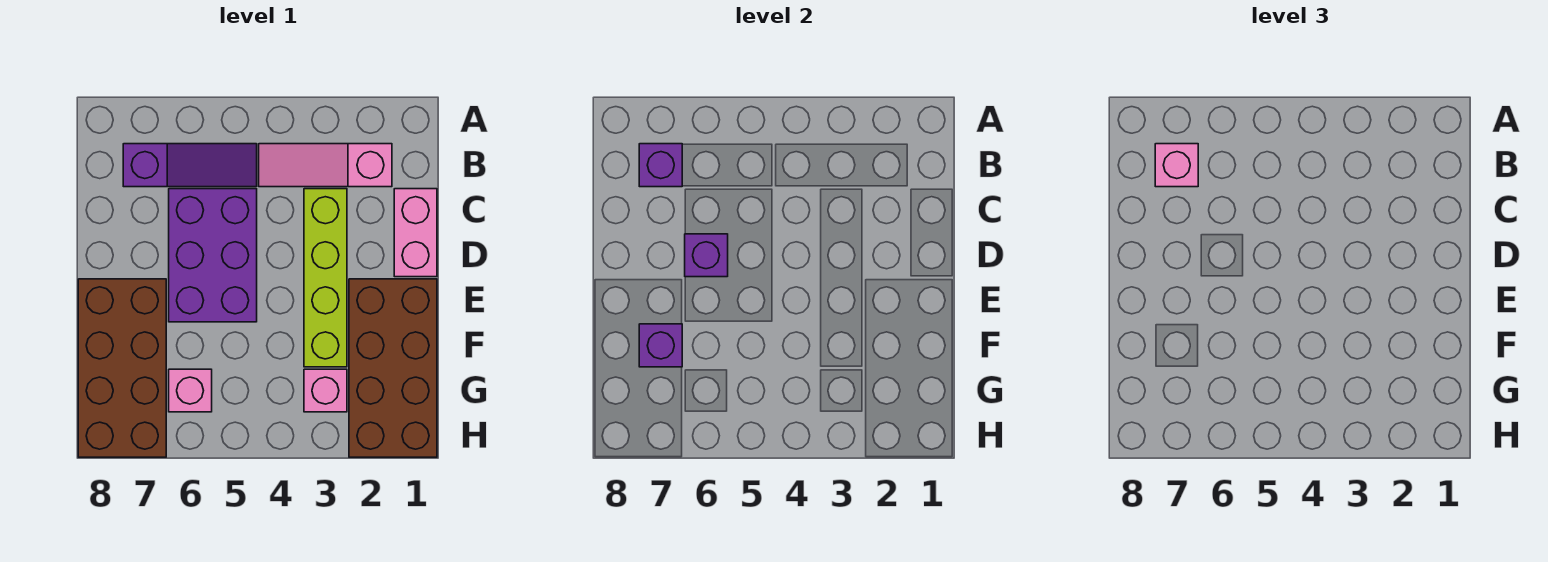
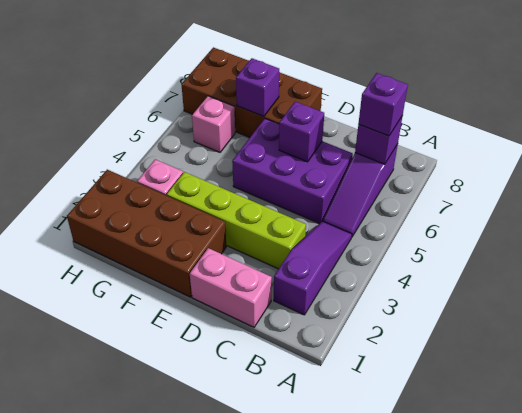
pink 1x3 slope [259,144,392,187] -> purple 1x3 slope [274,221,352,315]
pink 1x1 brick [1155,144,1198,187] -> purple 1x1 brick [358,73,408,136]

